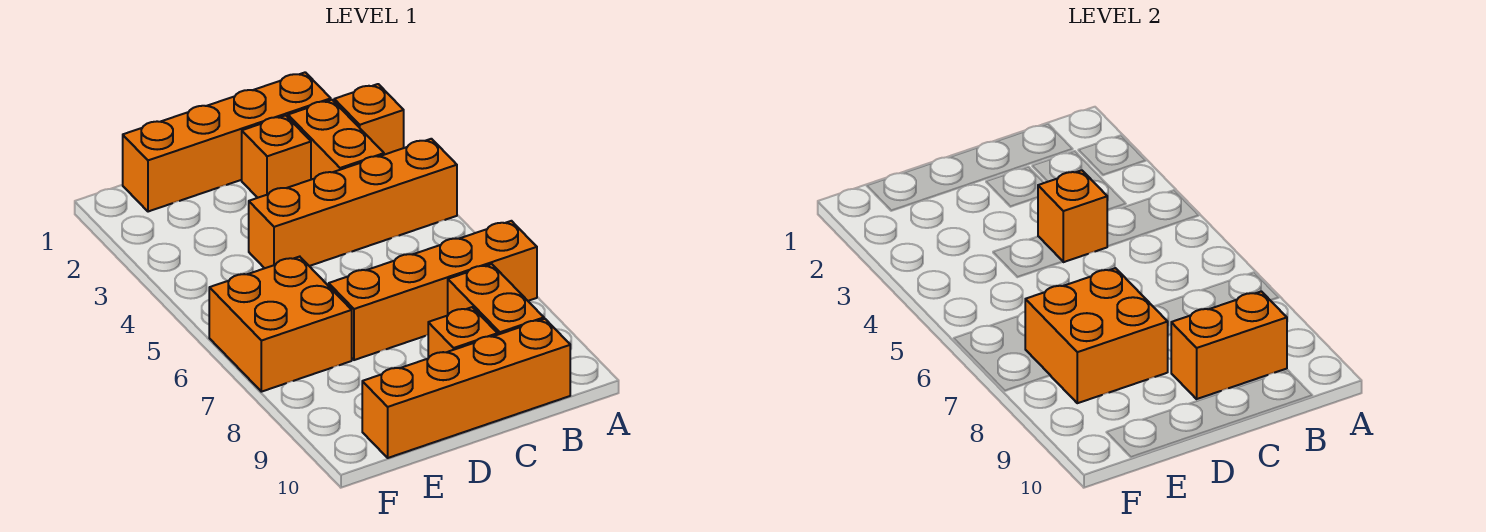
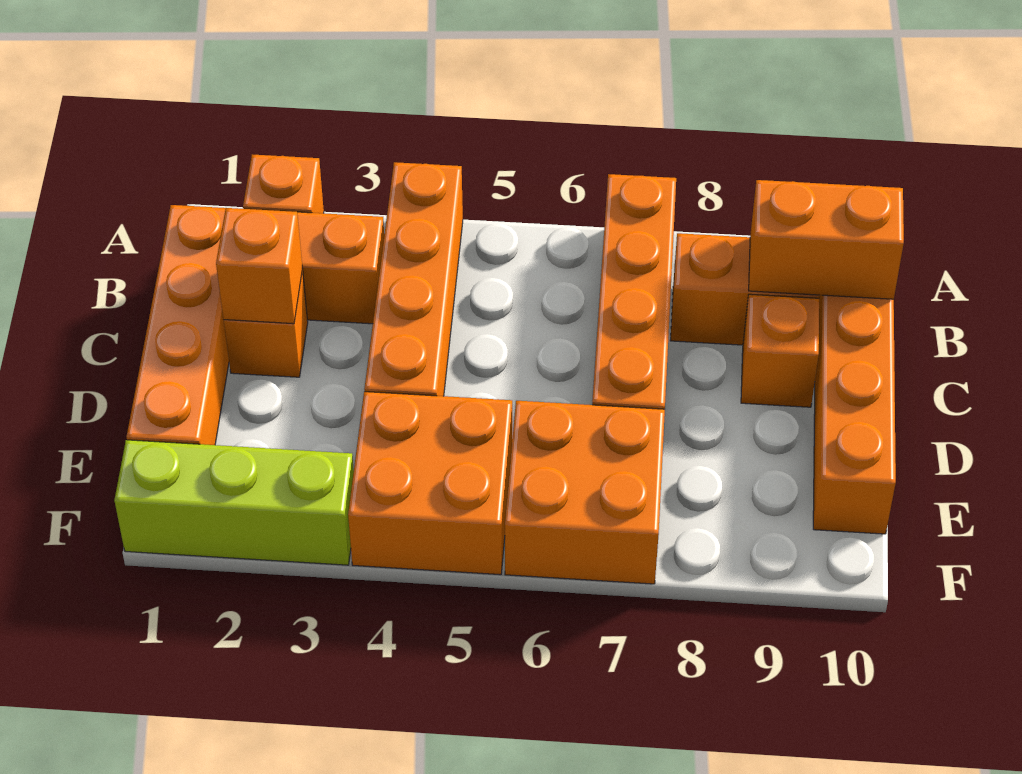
orange 1x2 brick [1171,291,1287,399] -> orange 1x2 brick turned to [749,180,904,299]
orange 1x1 brick [1038,170,1108,262] -> orange 1x1 brick moved to [216,208,302,324]
orange 2x2 brick [1025,268,1168,403] -> orange 2x2 brick moved to [348,392,512,575]
none -> lime 1x3 brick [114,440,354,565]

